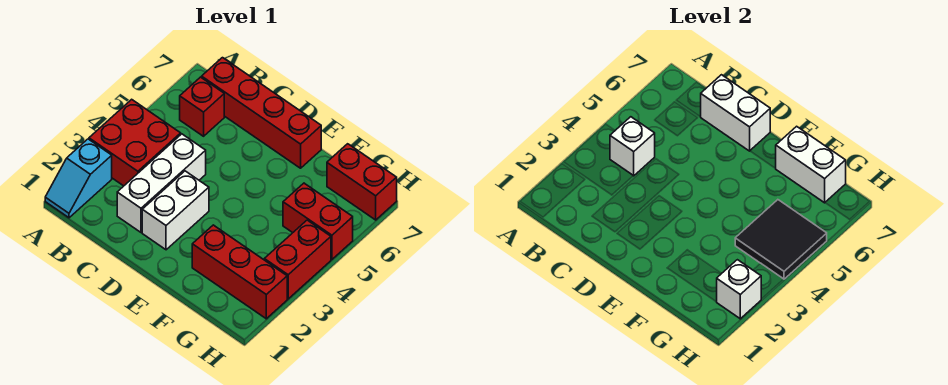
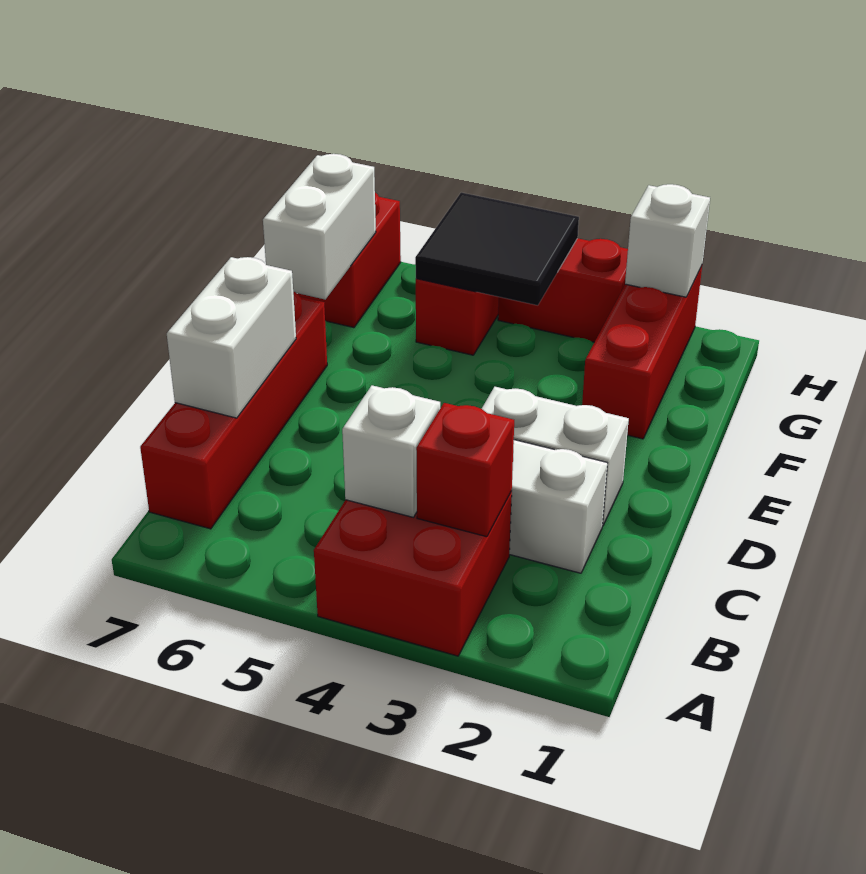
cyan 1x2 slope [45,139,112,218] -> none
red 1x1 brick [180,77,224,136] -> red 1x1 brick moved to [416,403,514,537]

